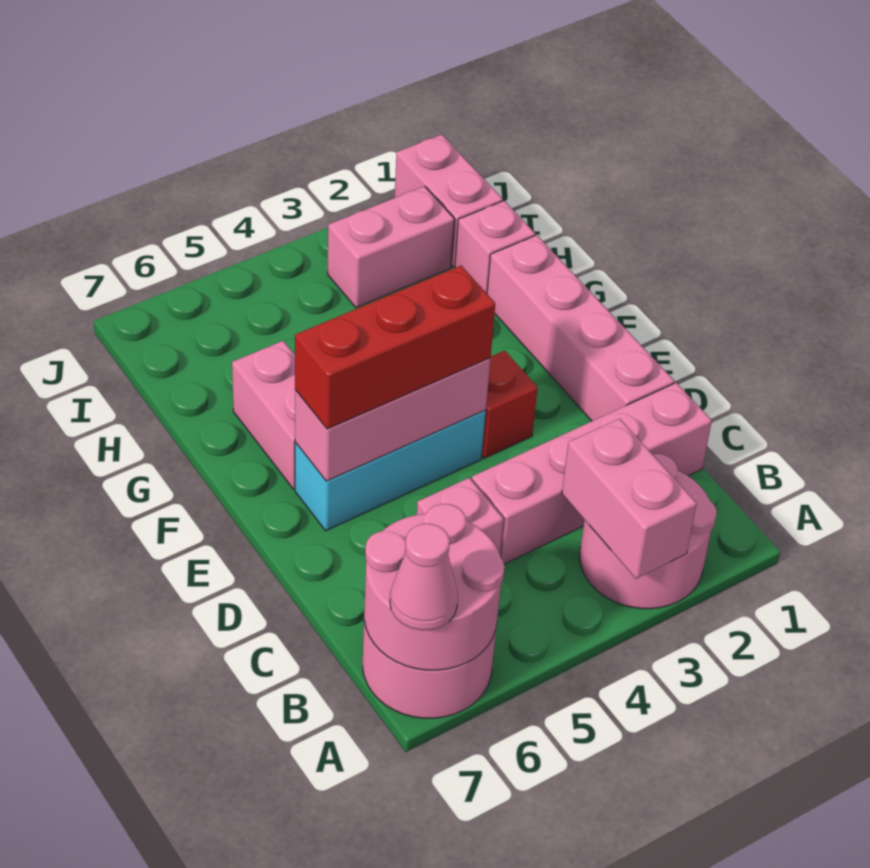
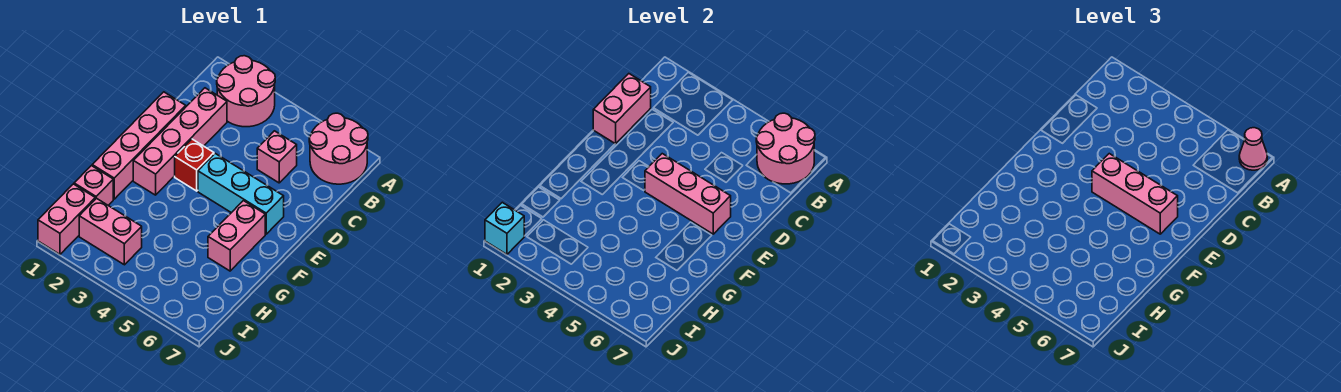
pink 1x2 brick [562,419,697,579] -> pink 1x2 brick moved to [593,74,651,144]
pink 1x4 brick [472,383,712,564] -> pink 1x4 brick turned to [133,88,227,195]
red 1x3 brick [295,266,495,429] -> pink 1x3 brick [1092,154,1178,234]
none -> cyan 1x1 brick [485,202,524,254]

